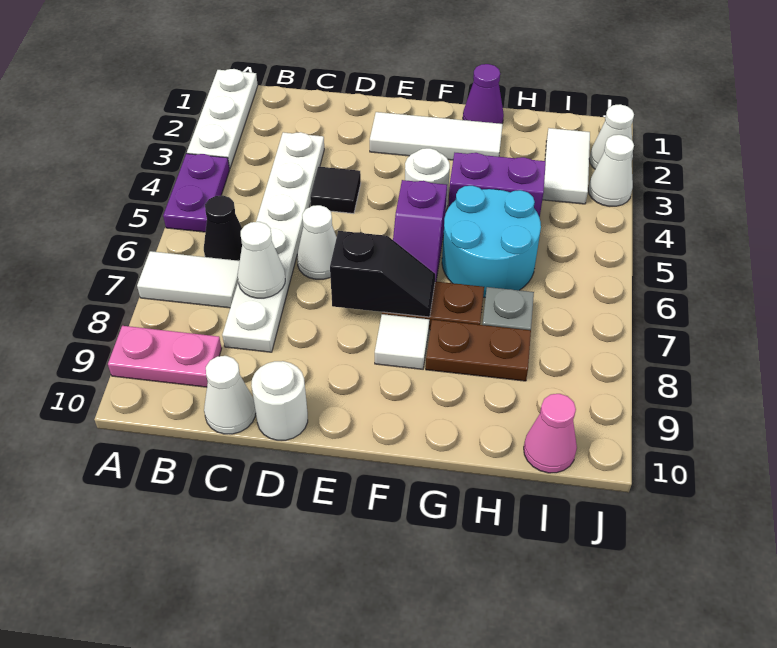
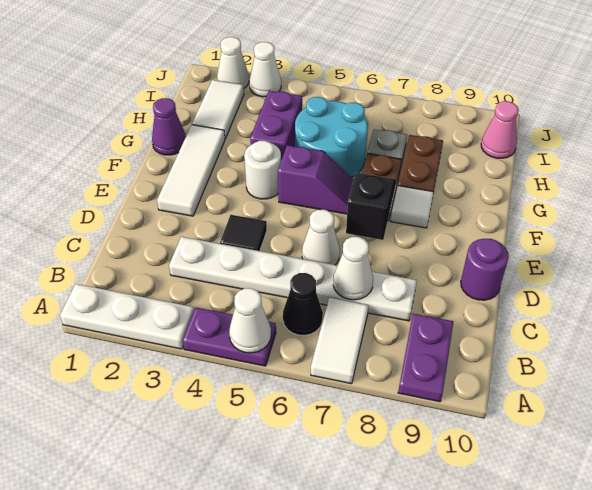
pink 1x2 plate [108,326,222,387] -> purple 1x2 plate [398,314,453,402]
white 1x1 cone [204,356,256,434] -> white 1x1 cone moved to [229,288,271,353]
white 1x1 round brick [251,361,308,440] -> purple 1x1 round brick [461,239,509,300]
white 1x2 tile [542,128,590,204] -> white 1x2 tile turned to [192,80,244,139]

